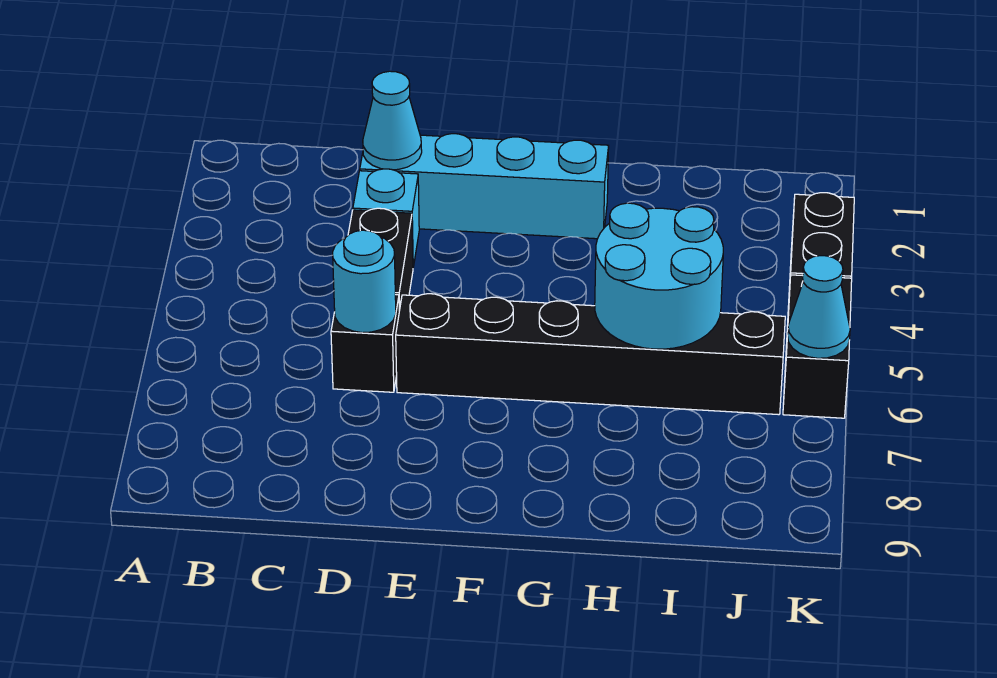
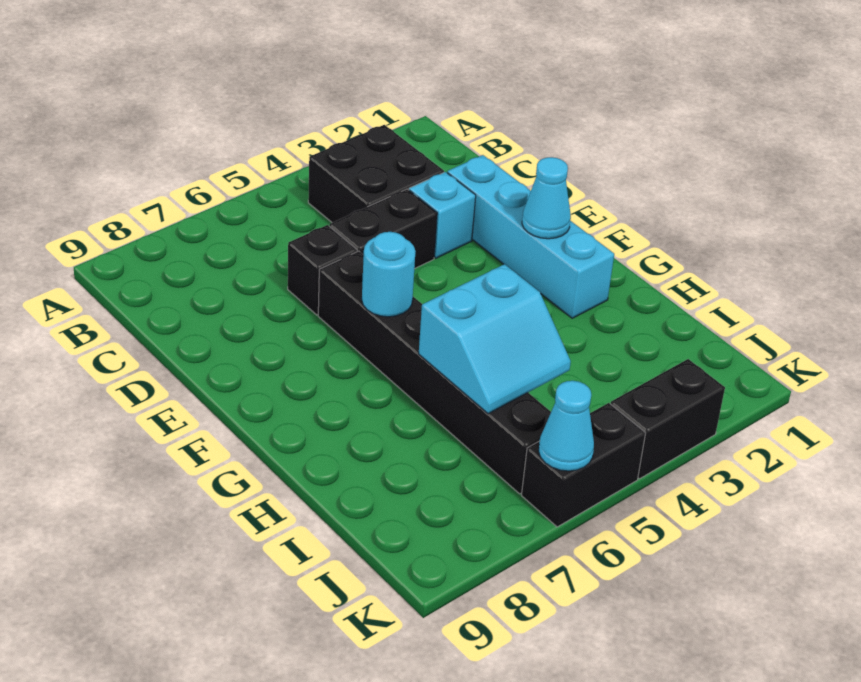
none -> black 2x2 brick [308,125,444,223]
cyan 1x1 cone [363,71,422,170] -> cyan 1x1 cone moved to [522,157,571,239]
cyan 1x1 round brick [333,230,396,333] -> cyan 1x1 round brick moved to [362,232,415,317]
cyan 2x2 round brick [595,203,723,349] -> cyan 2x2 slope [419,264,571,414]

